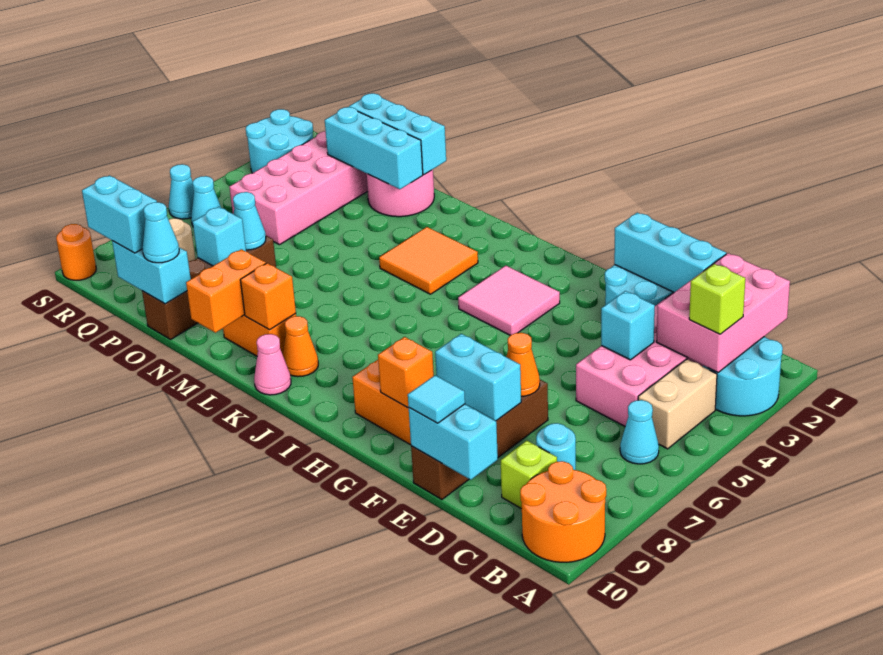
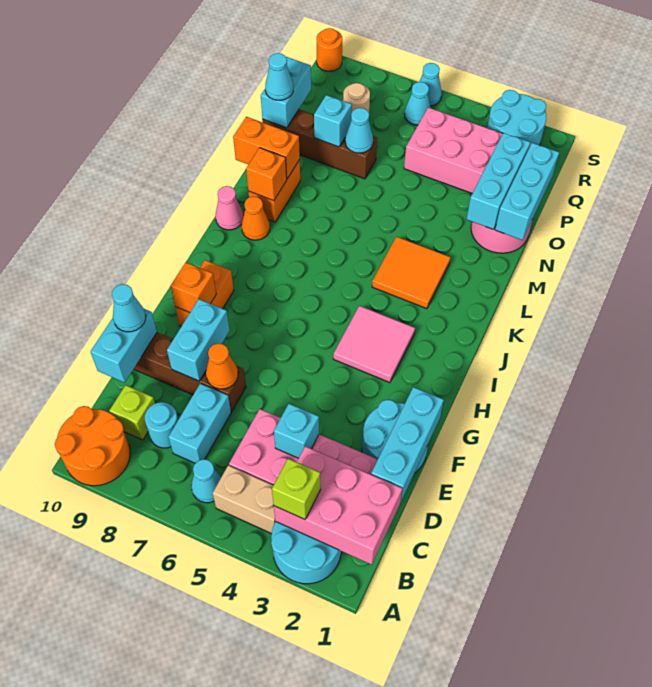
cyan 1x1 tile [408,375,465,423] -> cyan 1x1 cone [112,284,146,332]
cyan 1x2 brick [82,175,157,253] -> cyan 1x2 brick moved to [168,383,231,463]

